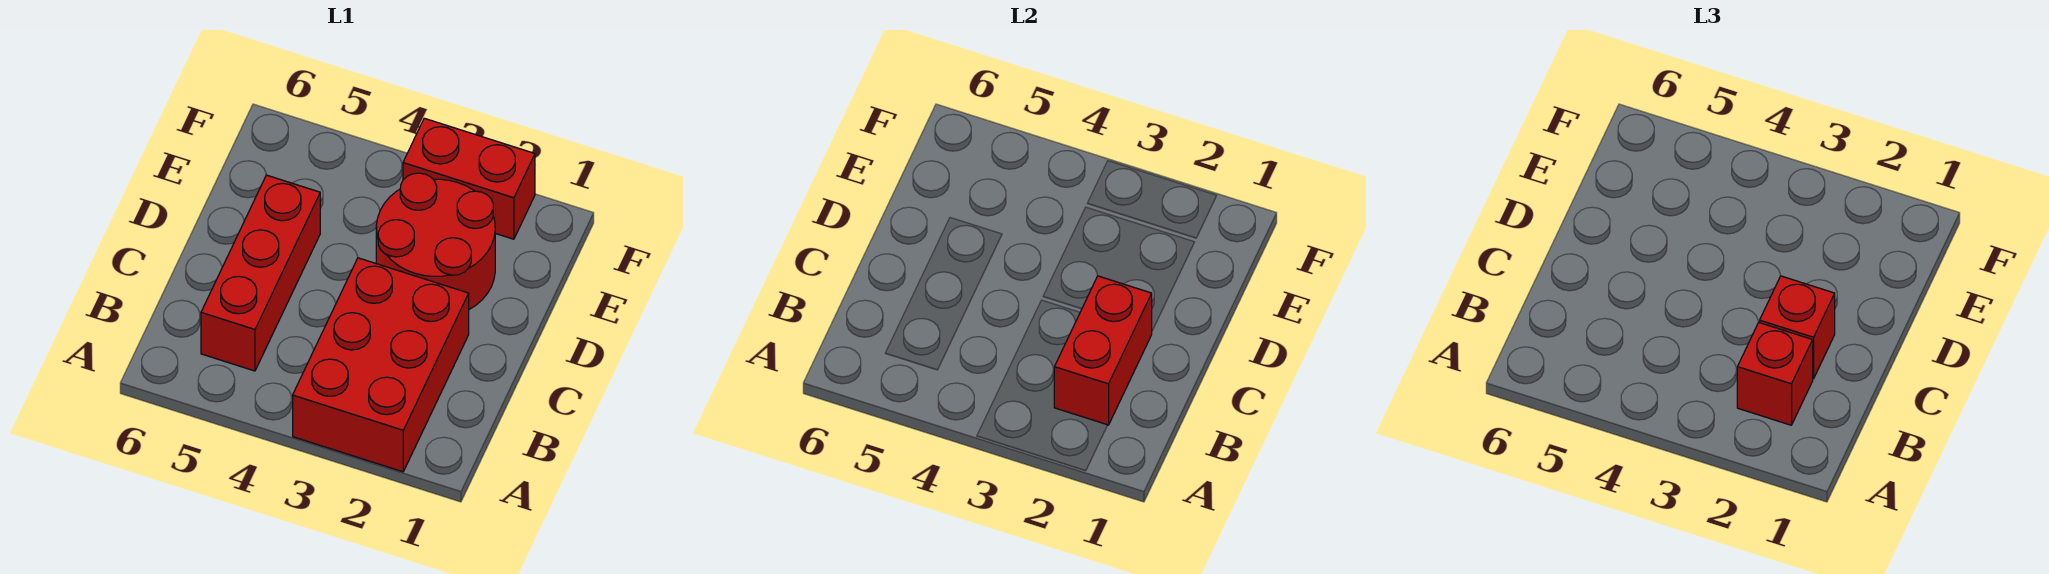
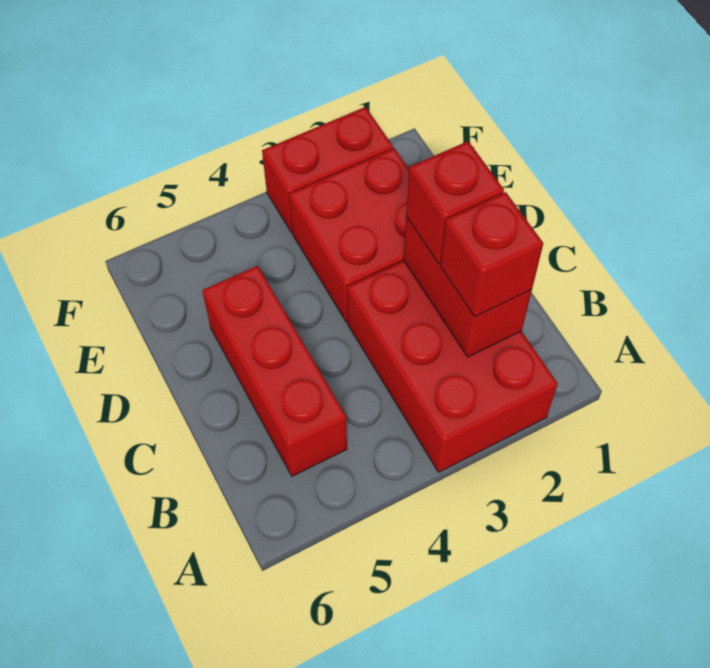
red 2x2 round brick [376,173,495,309] -> red 2x2 brick [289,148,409,322]

